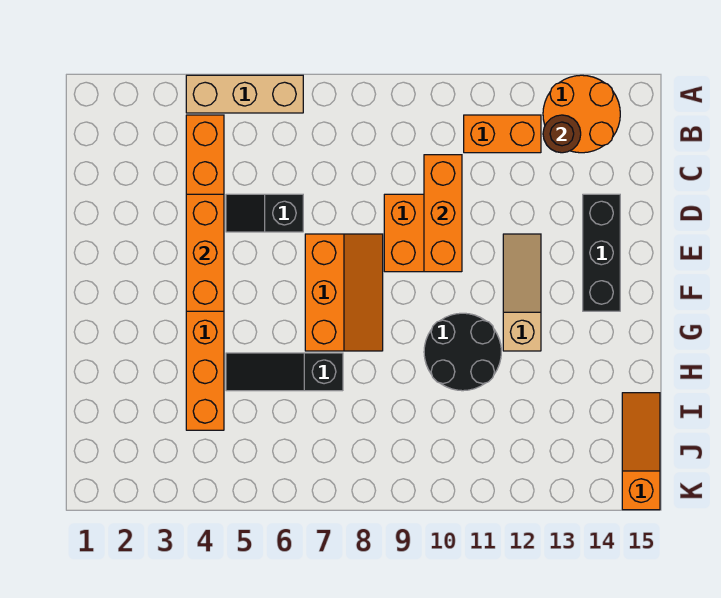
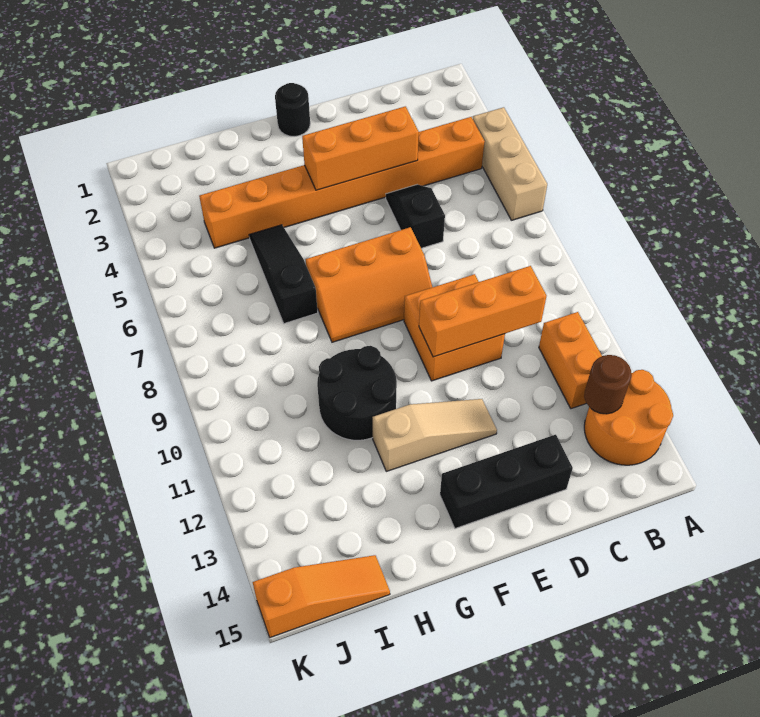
none -> black 1x1 round brick [275,83,310,136]

